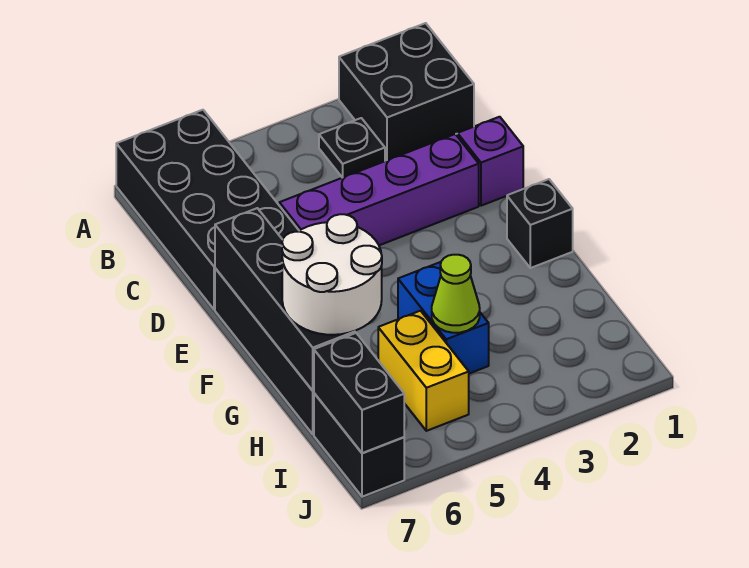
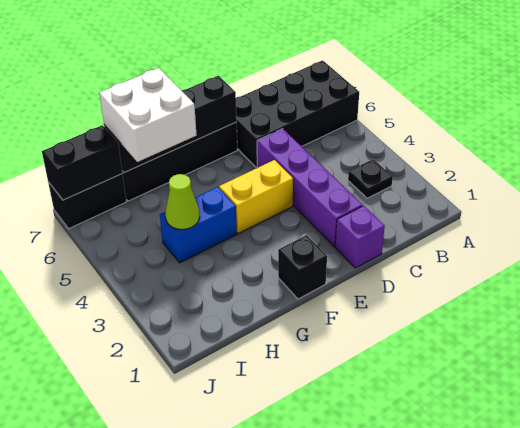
black 2x2 brick [339,23,474,160] -> none
white 2x2 round brick [282,214,382,335] -> white 2x2 brick [99,68,196,162]
yellow 1x2 brick [378,311,469,431] -> yellow 1x2 brick moved to [219,160,293,233]

